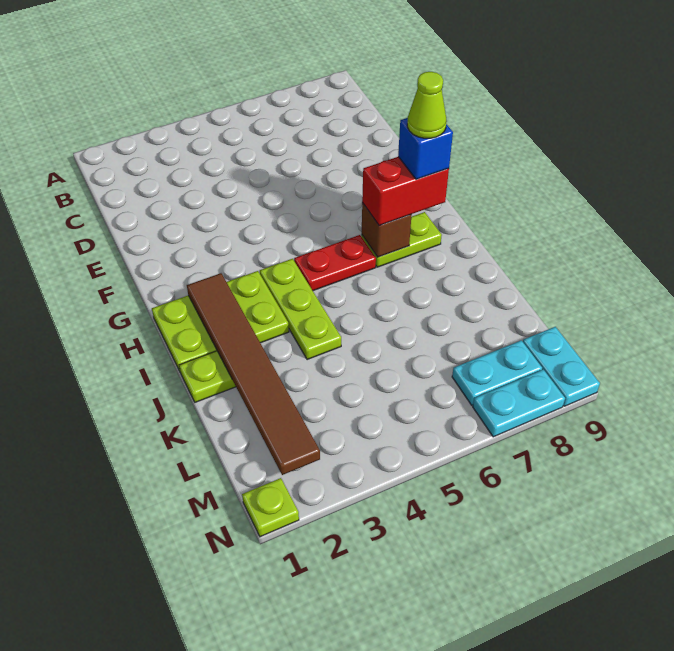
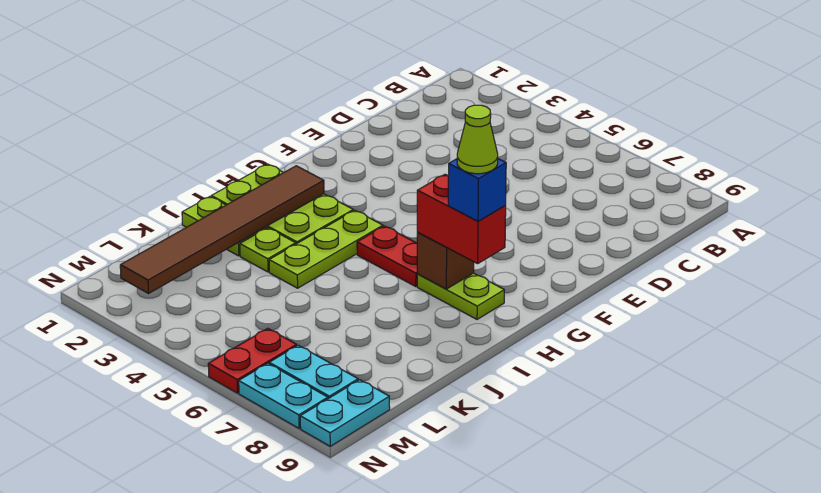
none -> red 1x2 plate [208,328,297,393]
lime 1x1 plate [242,478,299,537] -> lime 1x1 plate moved to [240,228,296,272]

